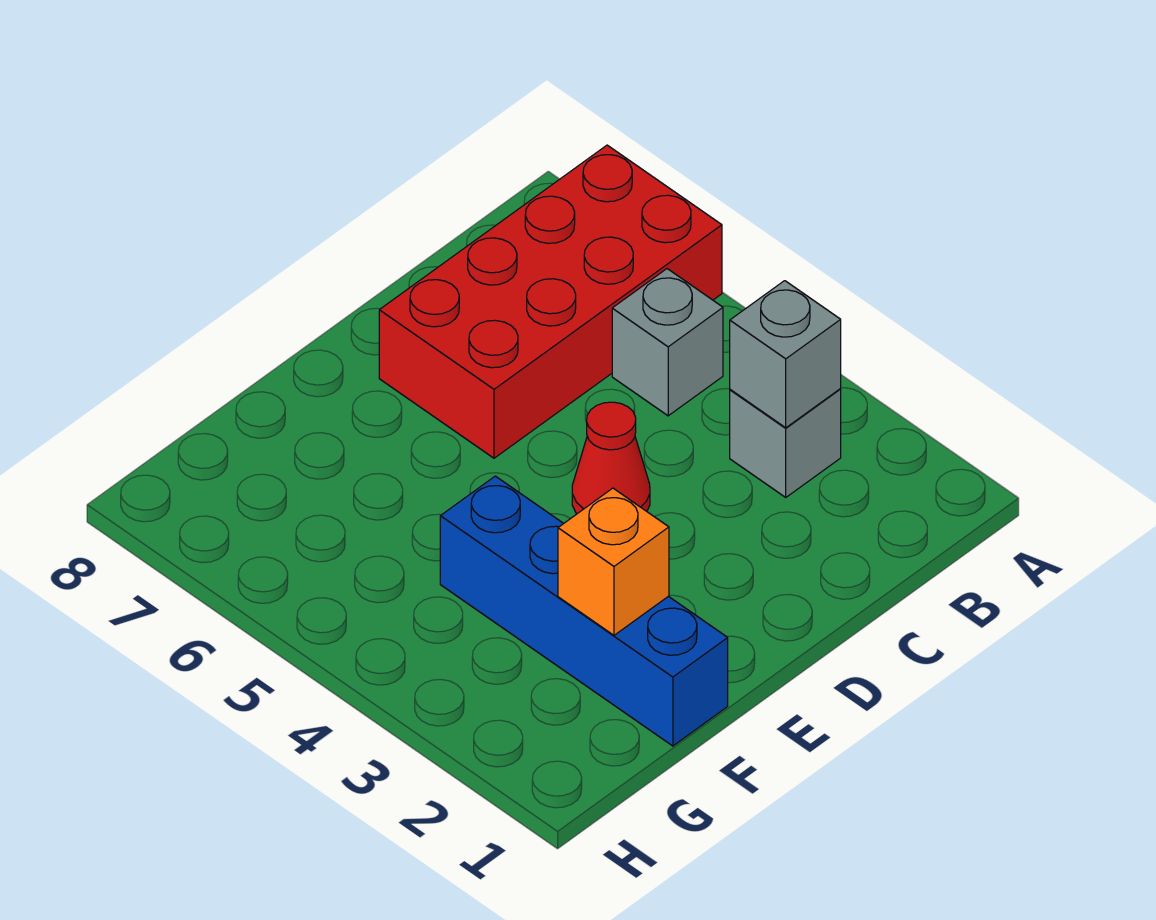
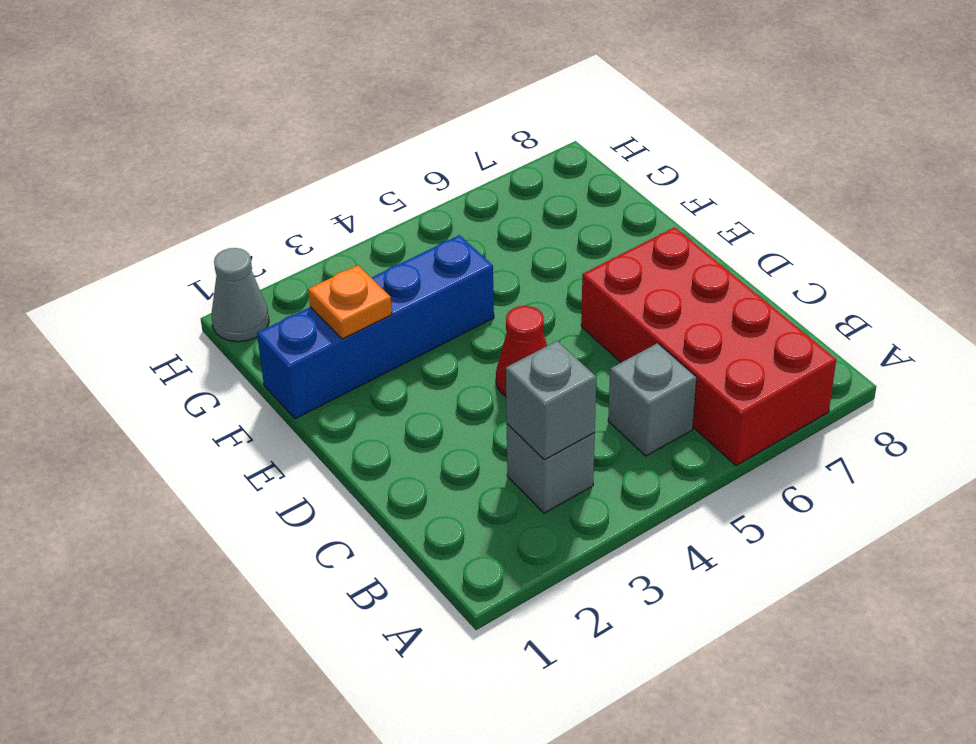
orange 1x1 brick [558,488,669,635] -> orange 1x1 plate [308,265,392,339]
none -> grey 1x1 cone [211,248,269,342]

